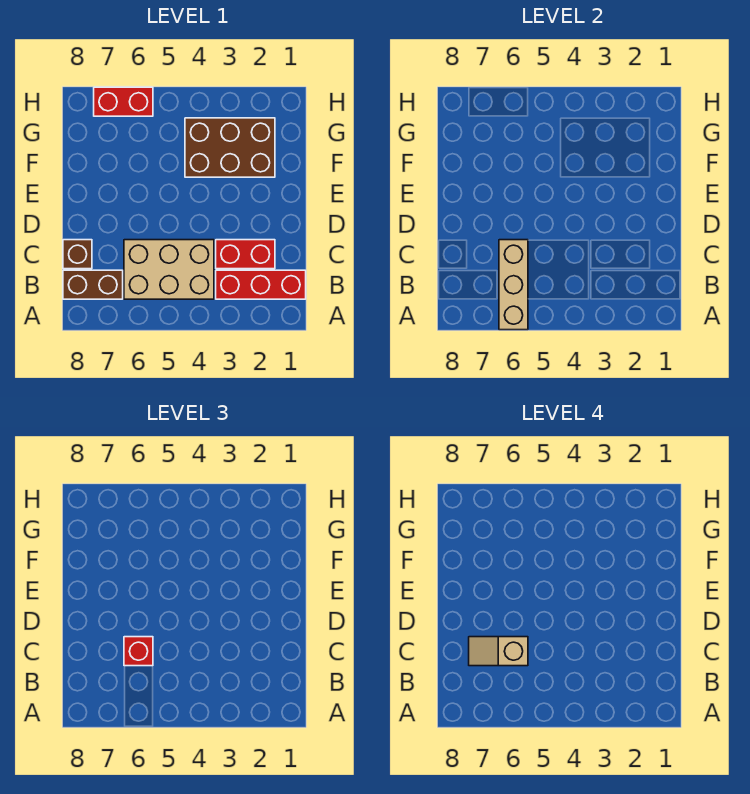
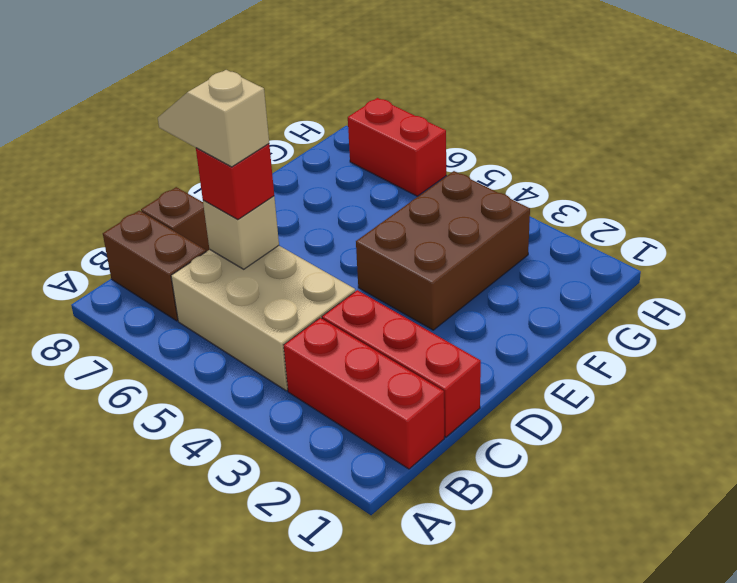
tan 1x3 brick [499,240,528,330] -> tan 1x1 brick [203,196,279,269]
red 1x2 brick [216,240,275,269] -> red 1x3 brick [322,290,481,437]
brown 2x3 brick [185,118,275,177] -> brown 2x3 brick turned to [356,171,530,330]

